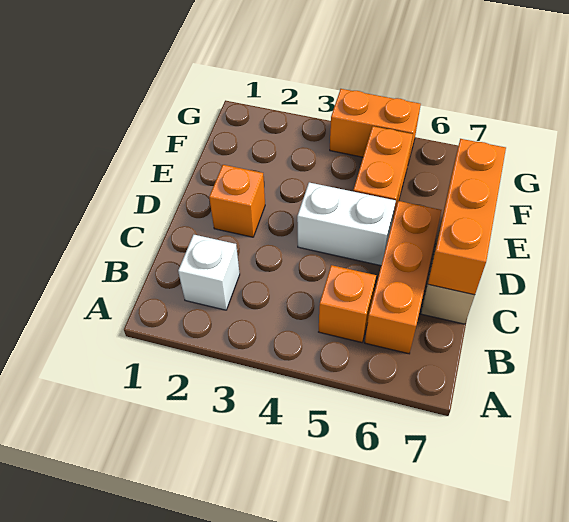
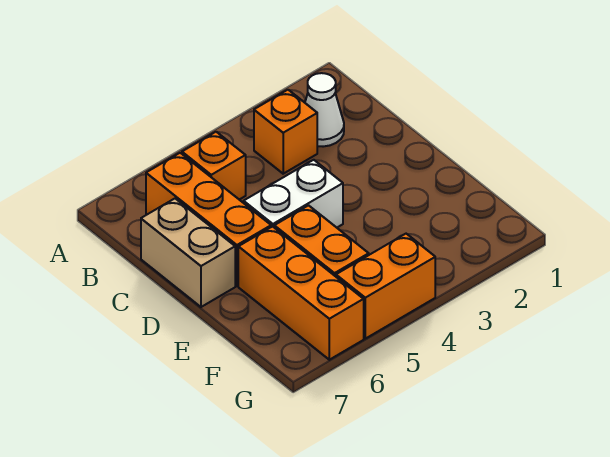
white 1x1 brick [178,235,240,310] -> white 1x1 cone [305,73,344,147]
orange 1x3 brick [428,139,506,295] -> orange 1x3 brick moved to [238,226,364,360]
orange 1x1 brick [209,165,265,237] -> orange 1x1 brick moved to [254,90,317,174]

